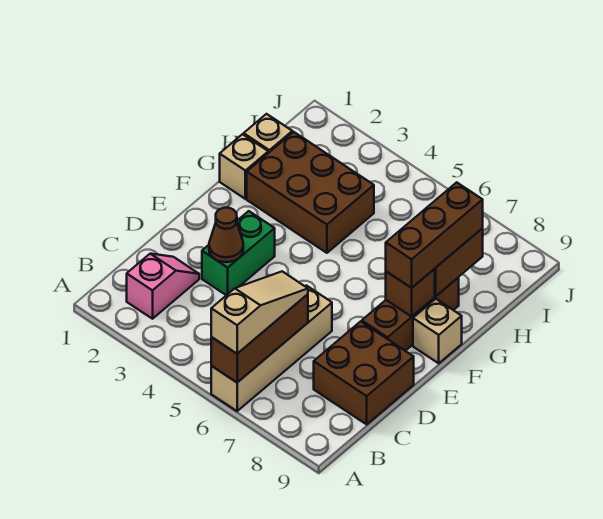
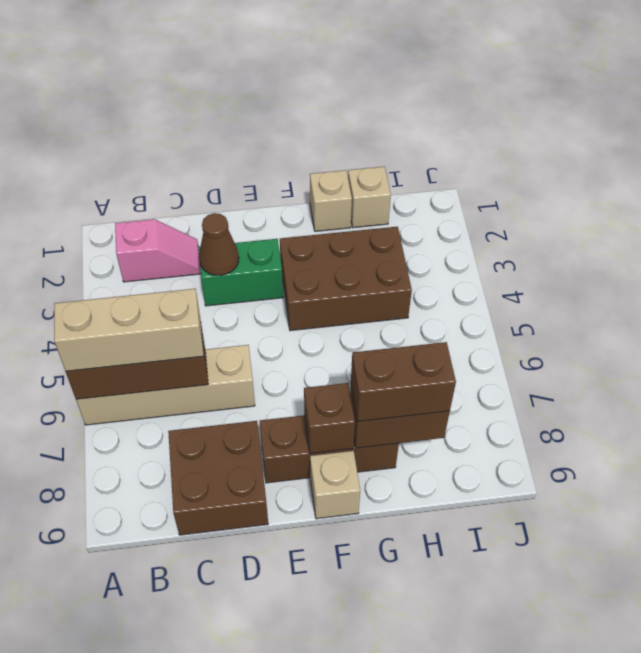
tan 1x3 slope [211,271,308,354] -> tan 1x3 brick [54,289,204,371]
brown 1x3 brick [386,182,483,288] -> brown 1x2 brick [351,342,456,422]
brown 2x3 brick [247,132,374,253] -> brown 2x3 brick turned to [280,227,412,331]

